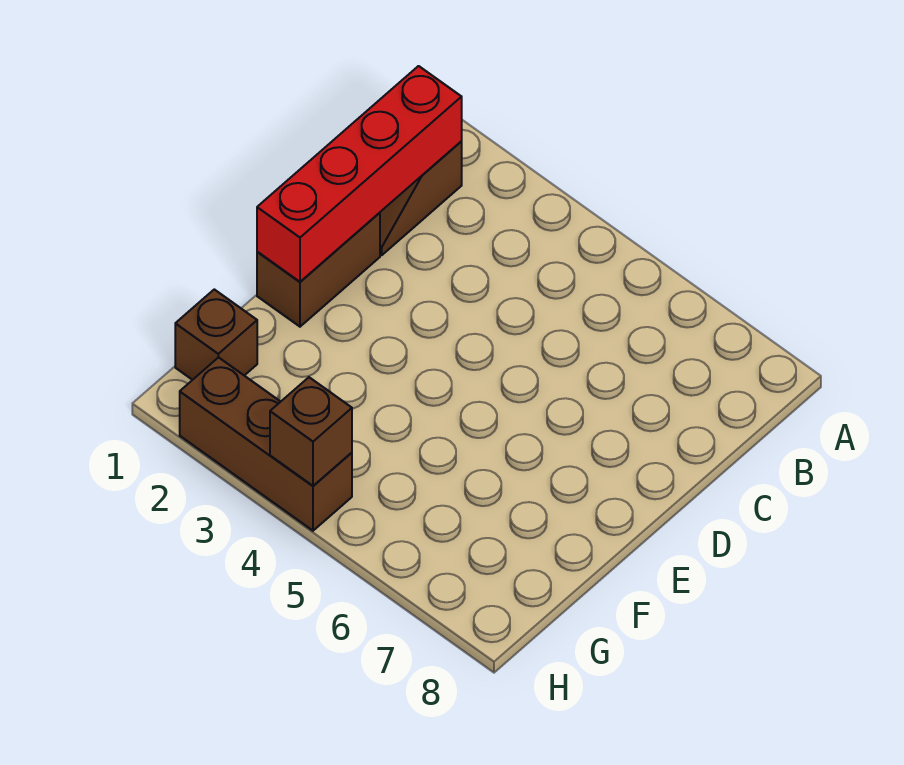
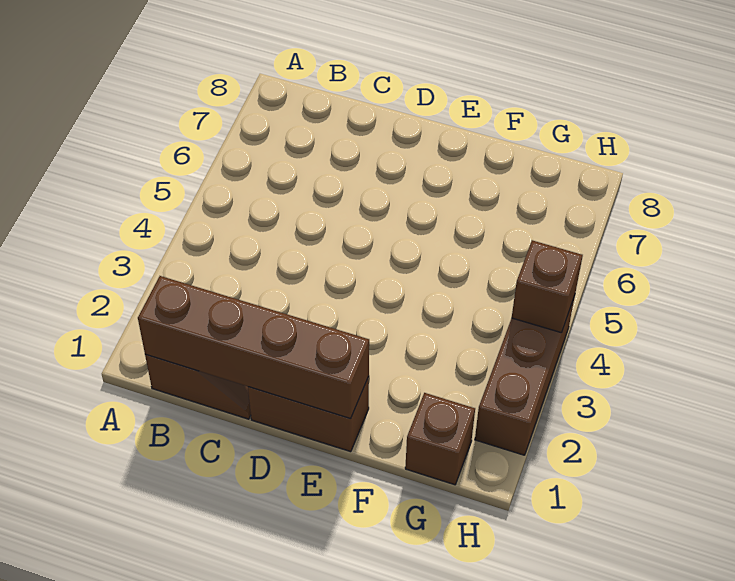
red 1x4 brick [257,66,462,282] -> brown 1x4 brick [138,276,369,419]

